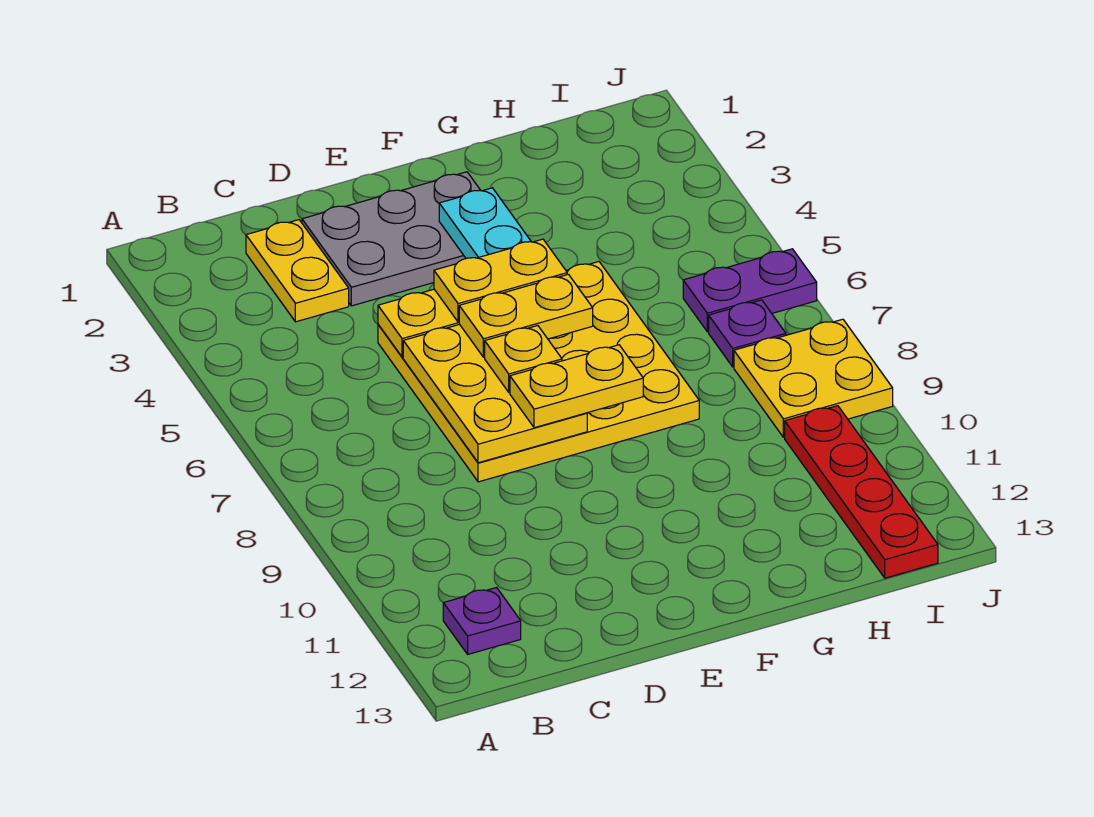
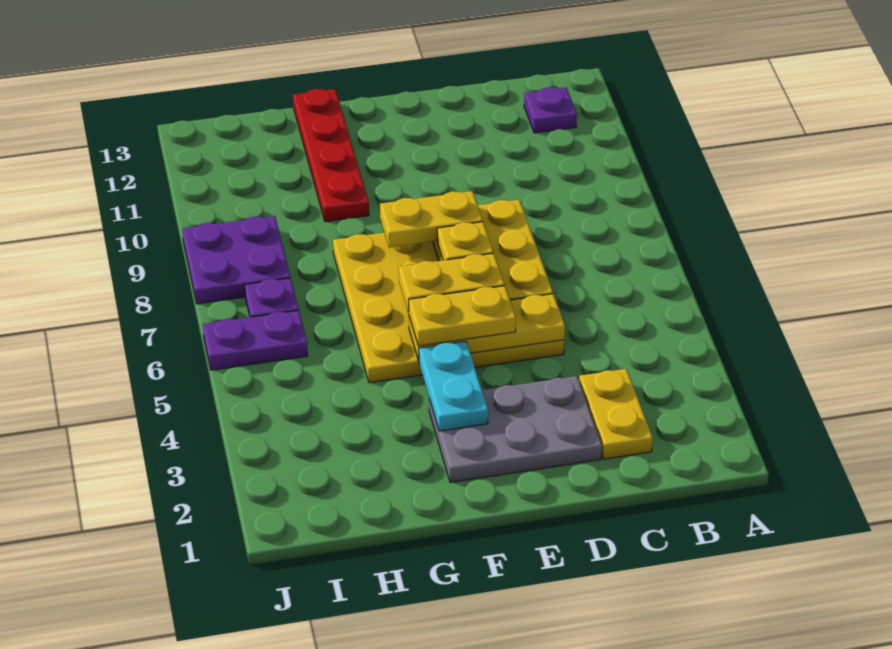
yellow 2x2 plate [734,319,893,437] -> purple 2x2 plate [182,216,291,304]
red 1x4 plate [785,406,938,578] -> red 1x4 plate moved to [293,89,369,222]

